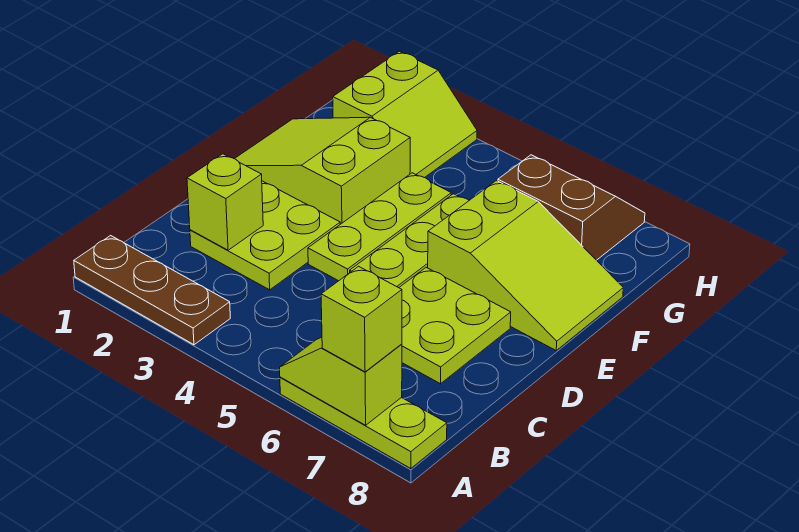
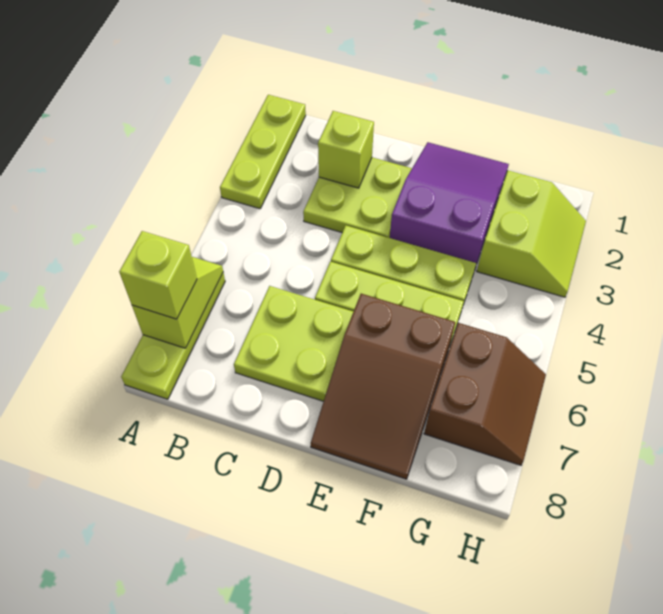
brown 1x3 plate [74,236,230,345] -> lime 1x3 plate [220,95,306,209]
lime 2x3 slope [235,117,410,224] -> purple 2x3 slope [390,142,509,268]
lime 2x3 slope [428,181,623,350] -> brown 2x3 slope [311,294,455,479]
lime 2x2 slope [333,51,477,178] -> lime 2x2 slope turned to [477,170,586,297]

